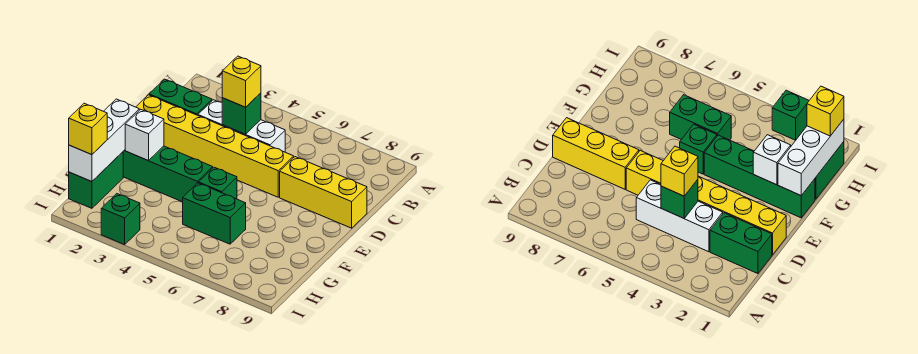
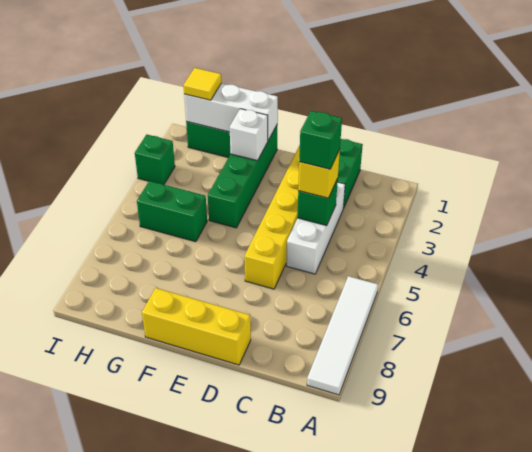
none -> white 1x4 tile [307,276,378,395]
yellow 1x3 brick [280,157,367,228] -> yellow 1x3 brick turned to [142,288,251,365]
green 1x1 brick [199,167,237,199] -> green 1x1 brick moved to [299,111,342,169]
green 1x2 brick [183,183,246,244] -> green 1x2 brick turned to [137,181,207,242]
yellow 1x1 brick [69,103,107,155] -> yellow 1x1 tile [183,68,221,100]

